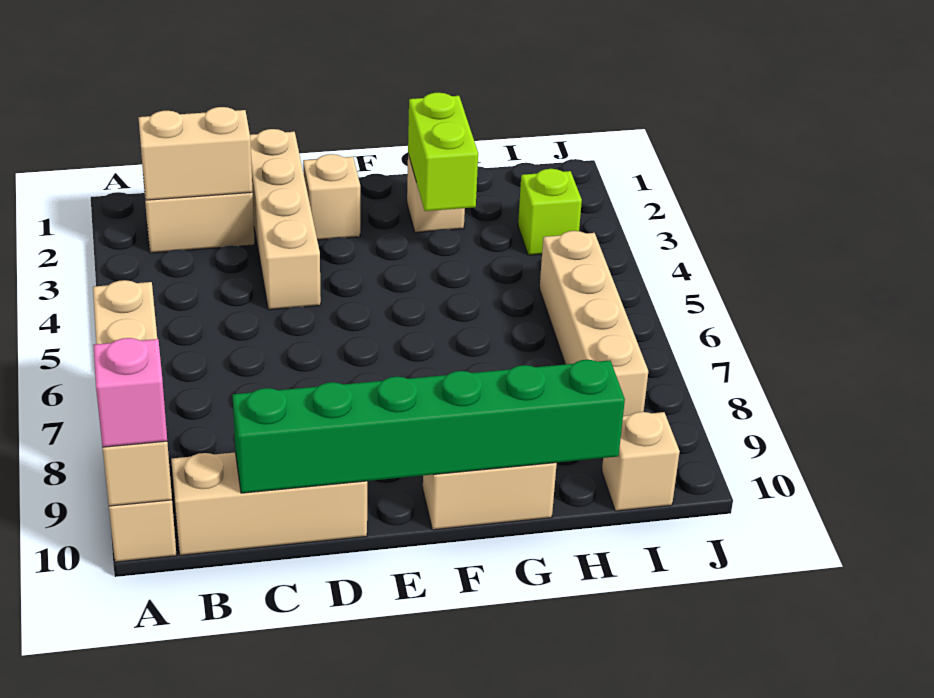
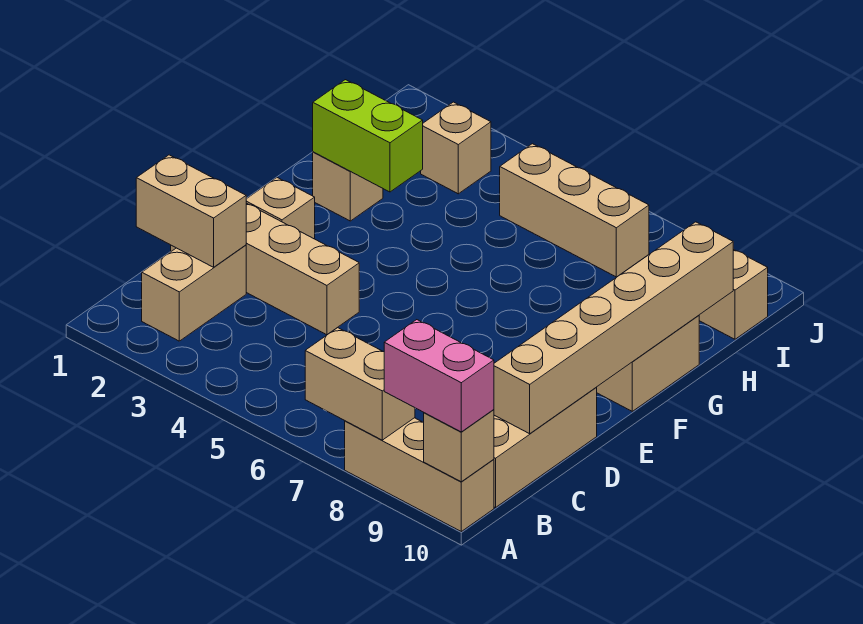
pink 1x1 brick [93,338,167,447] -> pink 1x2 brick [384,320,494,432]
tan 1x2 brick [138,107,253,200] -> tan 1x2 brick turned to [136,155,246,267]
green 1x6 brick [232,360,625,493] -> tan 1x6 brick [494,222,733,434]
lime 1x1 brick [518,169,582,255] -> tan 1x1 brick [421,102,491,194]
tan 1x4 brick [540,231,648,416] -> tan 1x3 brick [500,144,649,277]

